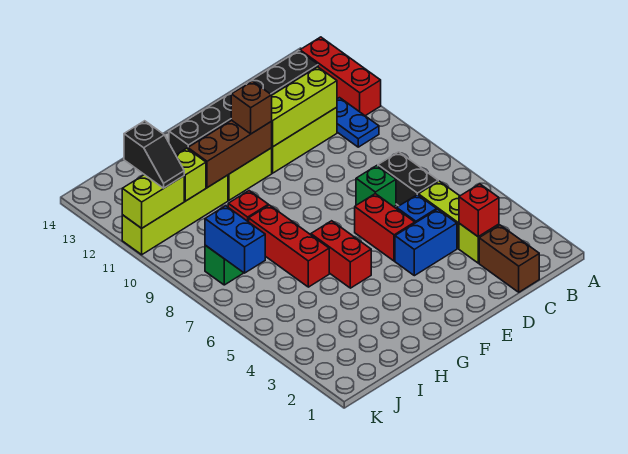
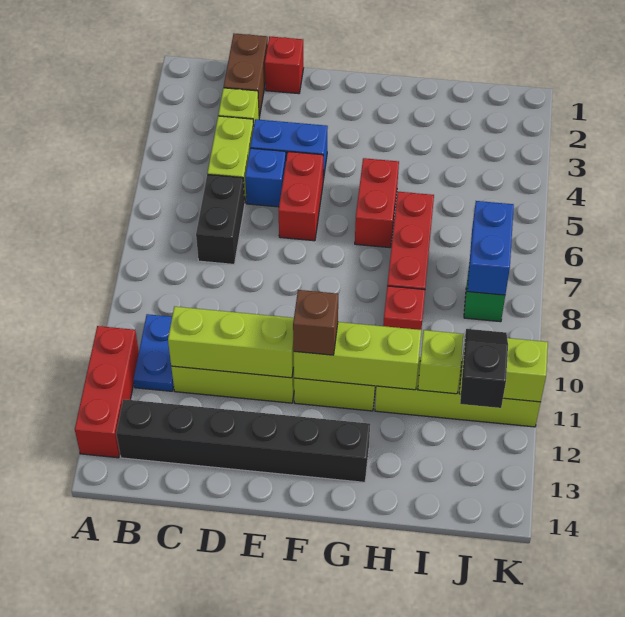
red 1x1 brick [459,184,499,237] -> red 1x1 brick moved to [265,36,304,94]
green 1x1 brick [356,166,396,207] -> none
brown 1x3 brick [188,120,272,188] -> lime 1x3 brick [294,322,421,390]

